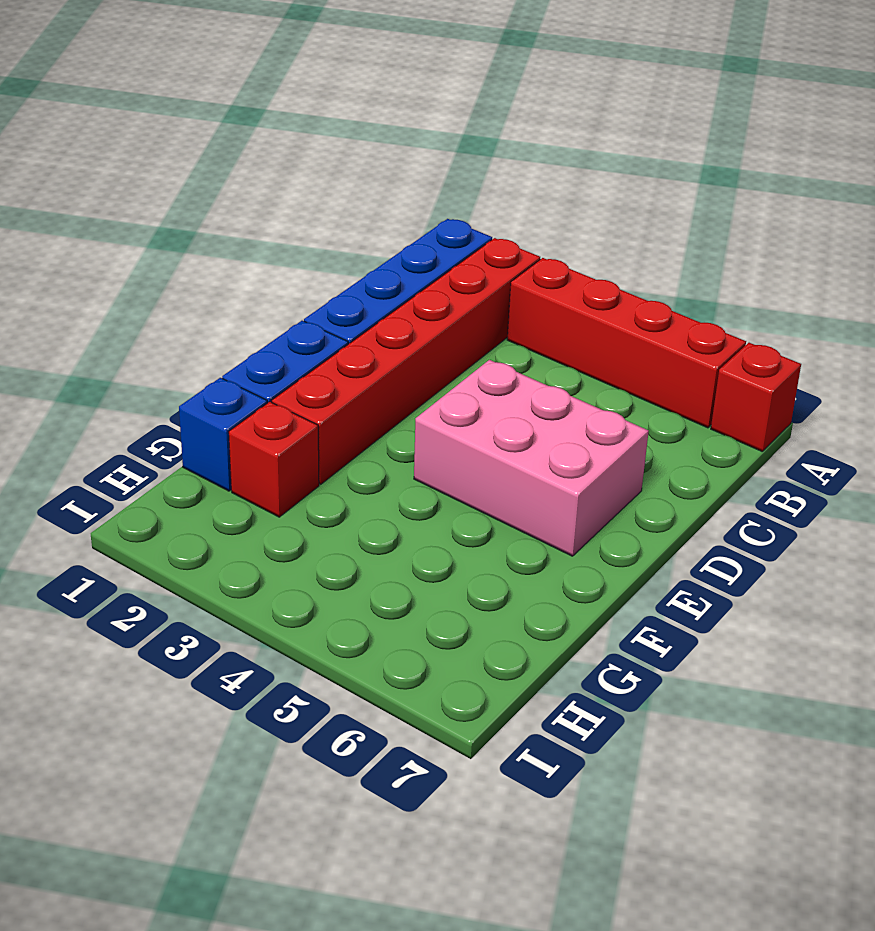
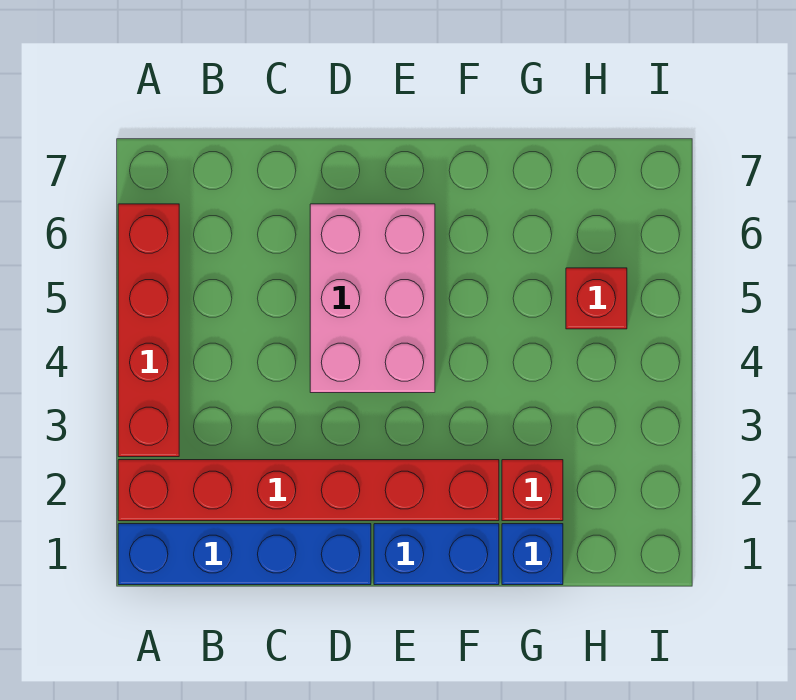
red 1x1 brick [711,343,801,452] -> red 1x1 brick moved to [566,268,627,329]

